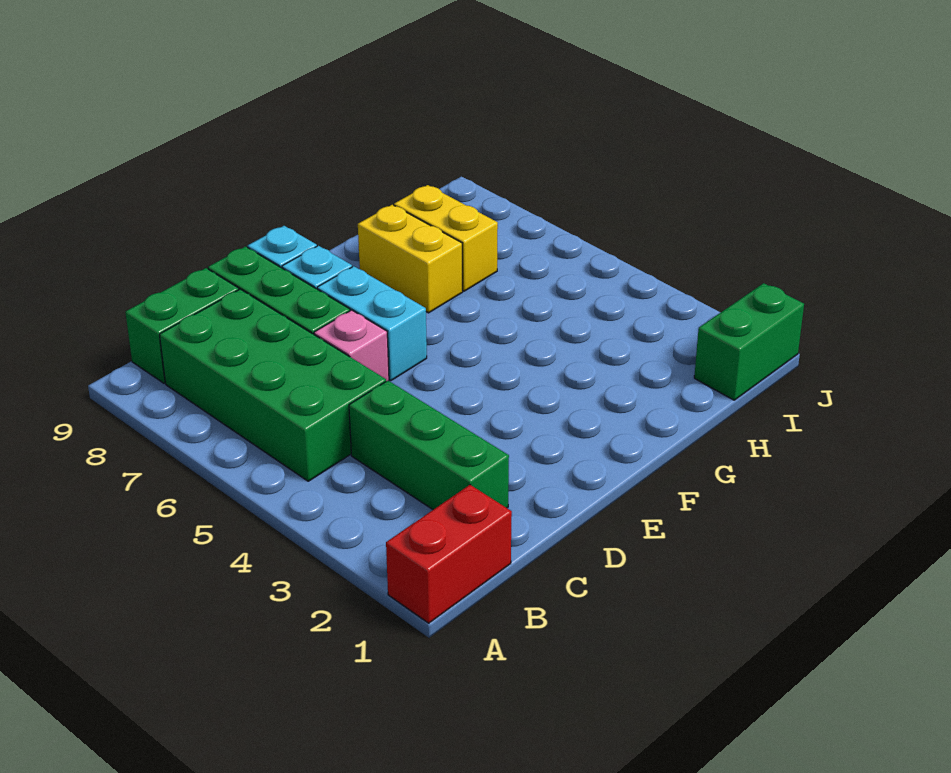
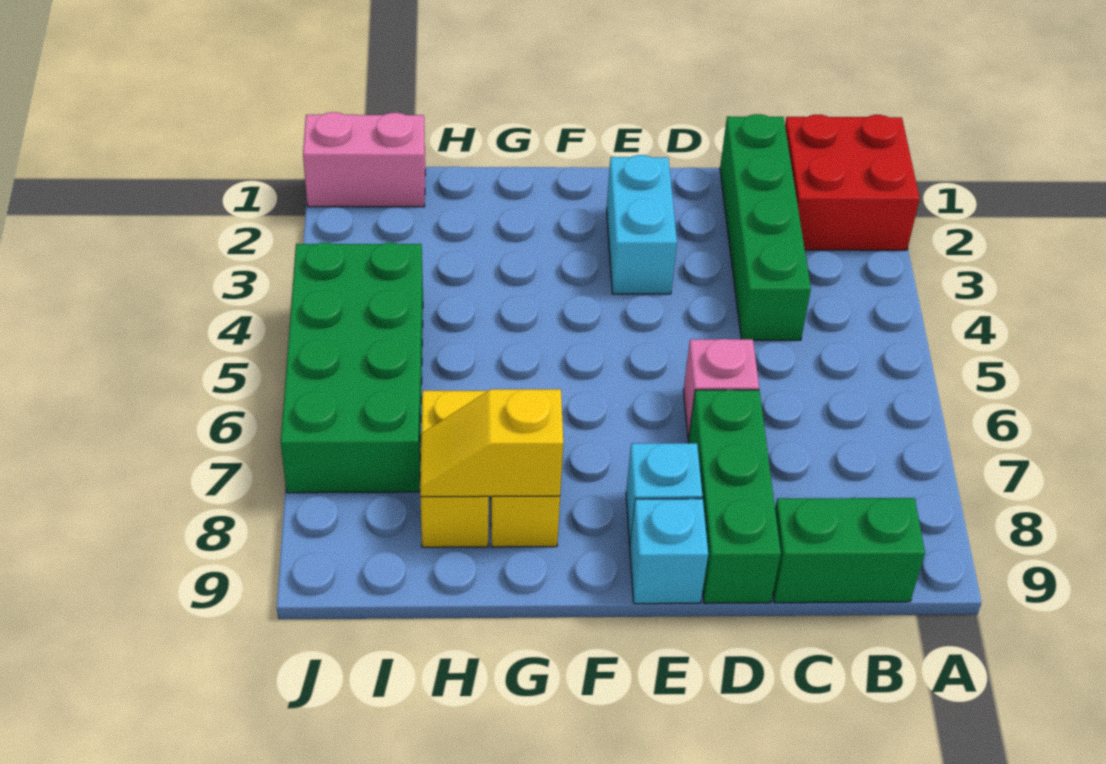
red 1x2 brick [386,485,512,623] -> red 2x2 brick [785,115,920,250]
green 2x4 brick [159,289,386,481] -> green 2x4 brick moved to [281,243,423,493]
green 1x3 brick [349,381,509,510] -> green 1x4 brick [720,114,811,340]
cyan 1x2 brick [317,266,427,381] -> cyan 1x2 brick moved to [607,155,677,294]
none -> yellow 1x2 slope [420,389,563,497]
green 1x2 brick [694,283,804,400] -> pink 1x2 brick [303,112,425,207]

